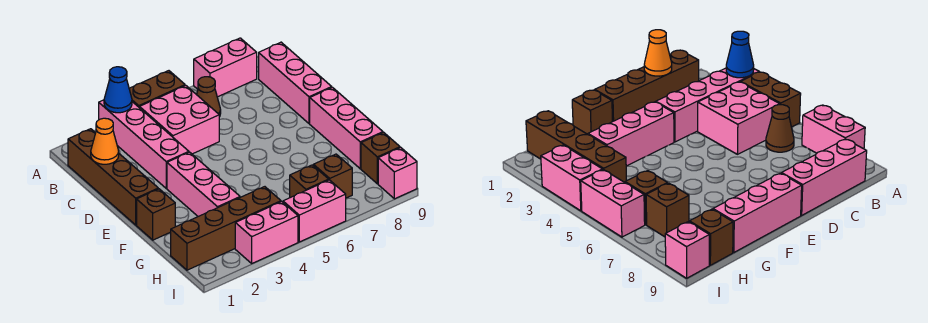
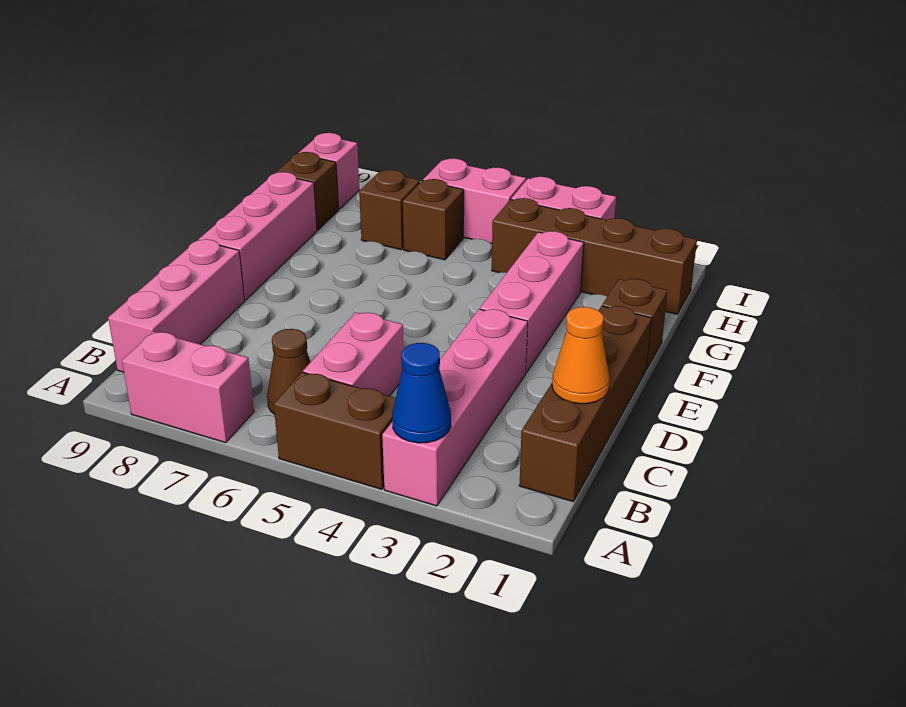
pink 2x2 brick [140,86,219,154] -> pink 1x2 brick [303,312,404,396]

